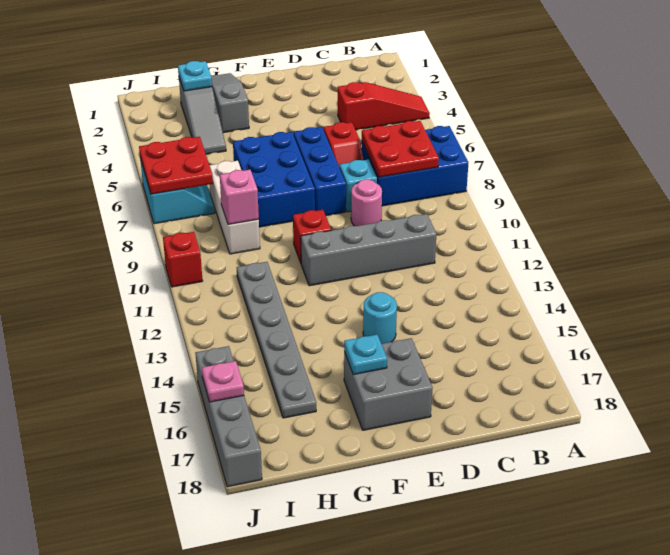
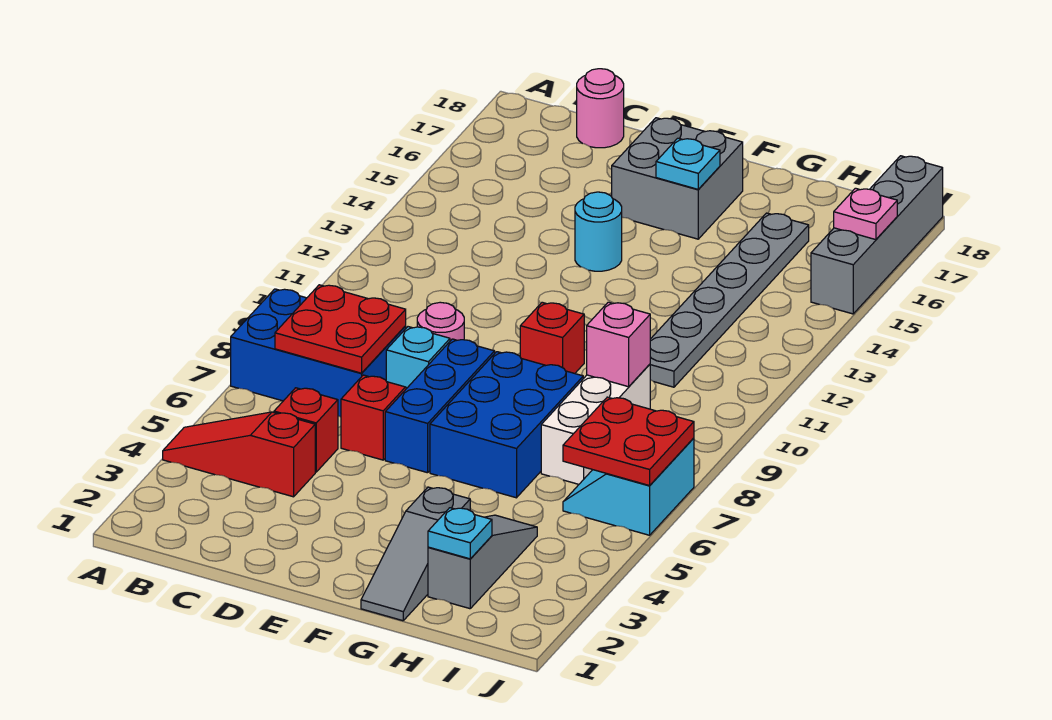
grey 1x4 brick [301,214,436,286] -> none
none -> pink 1x1 round brick [577,69,624,148]
red 1x1 brick [163,232,203,287] -> red 1x1 brick moved to [274,388,338,472]

